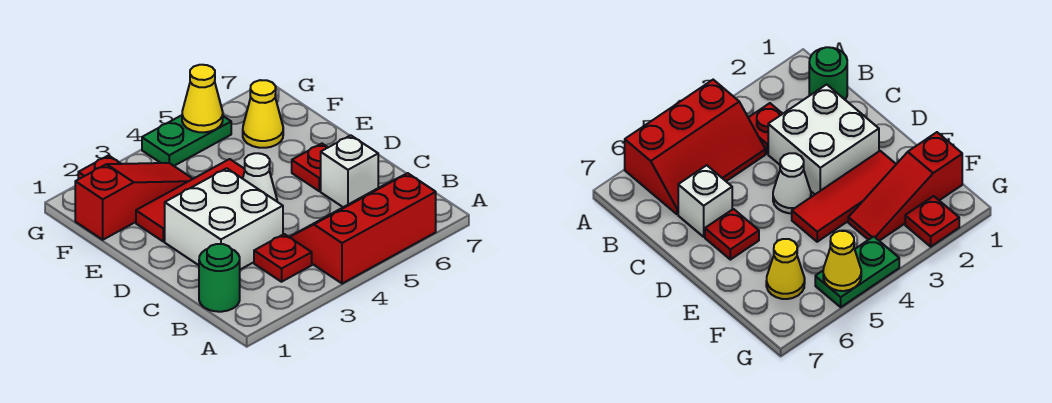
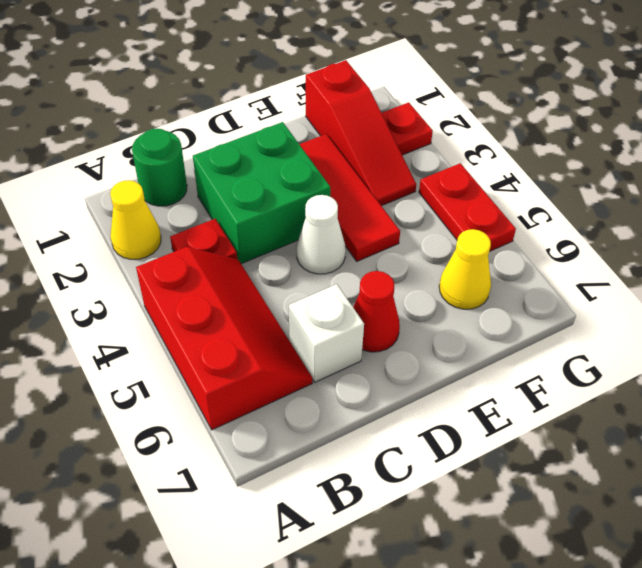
white 2x2 brick [165,168,283,269] -> green 2x2 brick [193,122,330,264]
red 1x1 plate [292,144,328,191] -> red 1x1 cone [353,271,400,352]
green 1x2 plate [142,115,231,166] -> red 1x2 plate [419,163,516,252]
yellow 1x1 cone [182,65,223,132] -> yellow 1x1 cone moved to [110,180,161,259]

